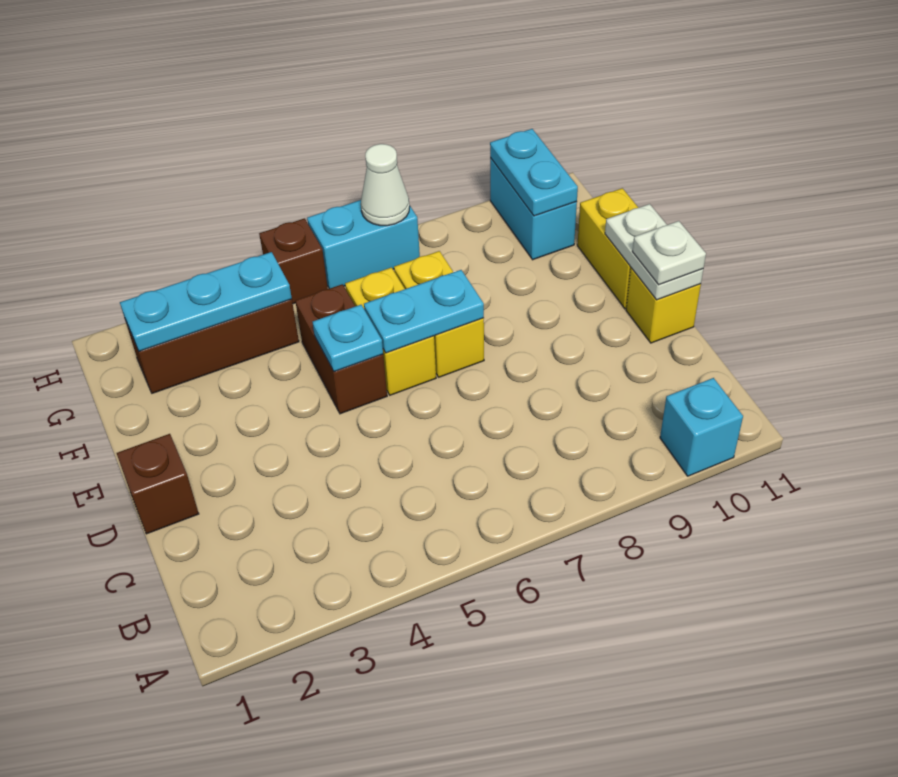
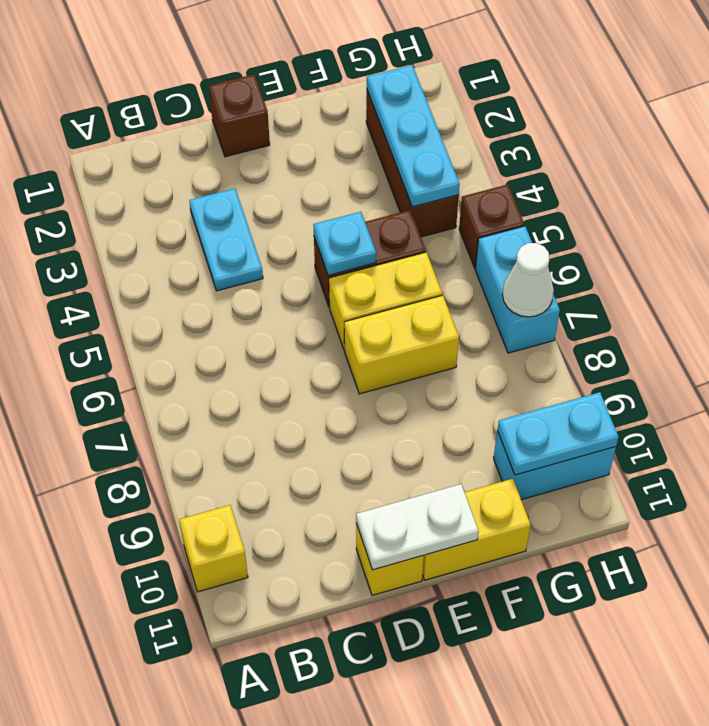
cyan 1x1 brick [660,378,743,476] -> yellow 1x1 brick [179,505,248,592]
white 1x1 plate [632,221,706,285] -> none
cyan 1x2 plate [364,270,484,353] -> cyan 1x2 plate moved to [189,188,263,291]

